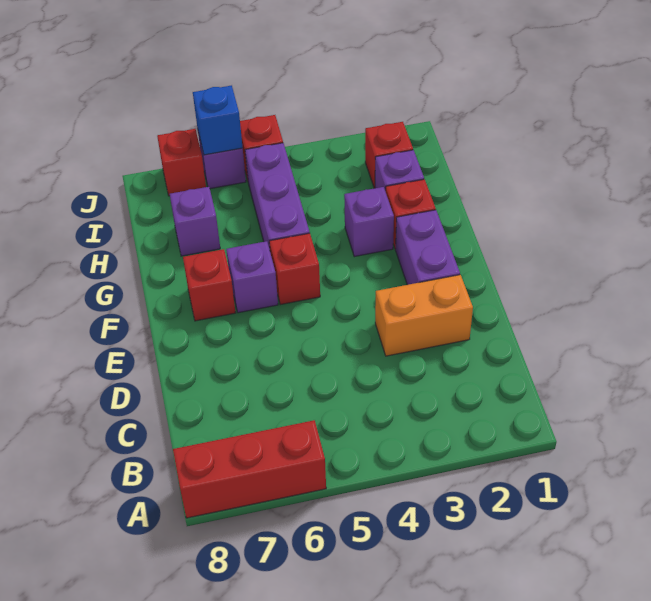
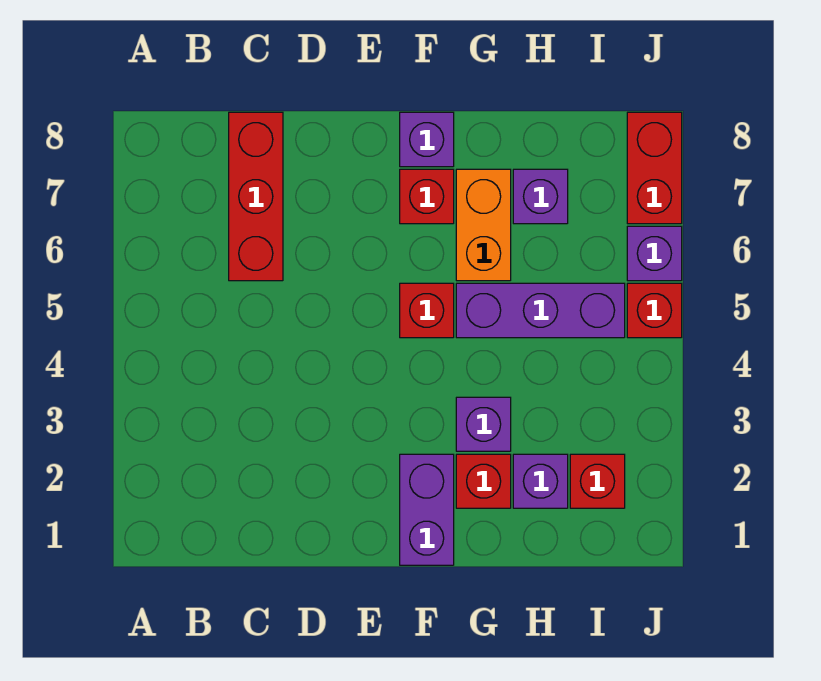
red 1x3 brick [173,420,326,518] -> red 1x3 brick moved to [229,112,283,281]
orange 1x2 brick [375,275,473,356] -> orange 1x2 brick moved to [456,169,511,281]
purple 1x2 brick [395,210,460,285] -> purple 1x2 brick turned to [400,454,454,565]
purple 1x1 brick [226,241,278,313] -> purple 1x1 brick moved to [400,112,454,167]
blue 1x1 brick [193,85,243,155] -> none
red 1x1 brick [157,129,206,196] -> red 1x2 brick [627,112,682,224]

